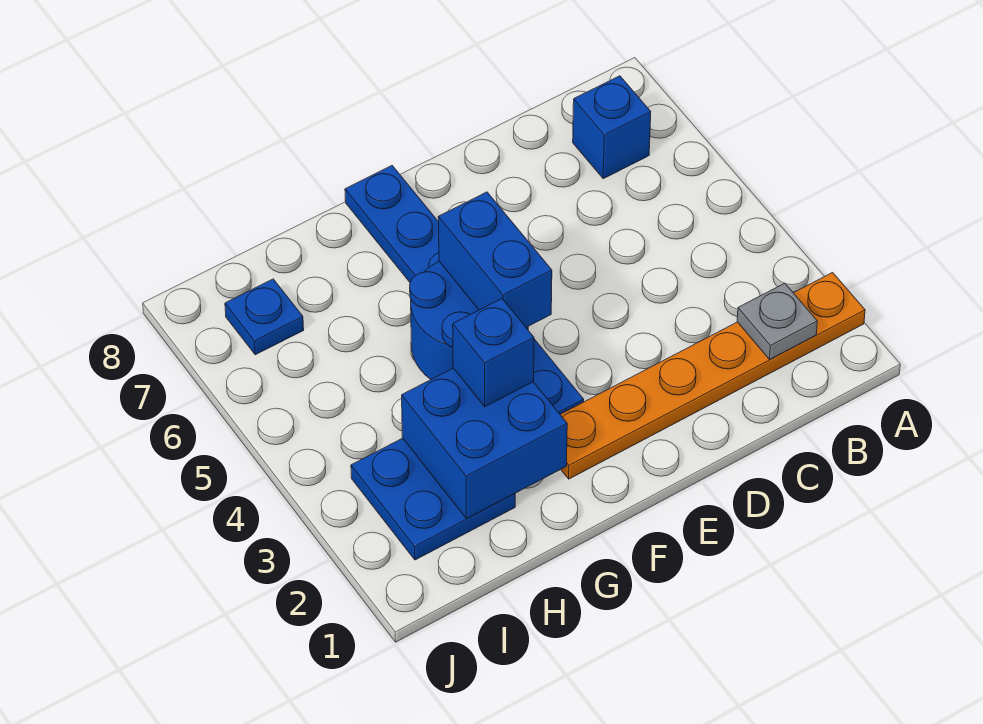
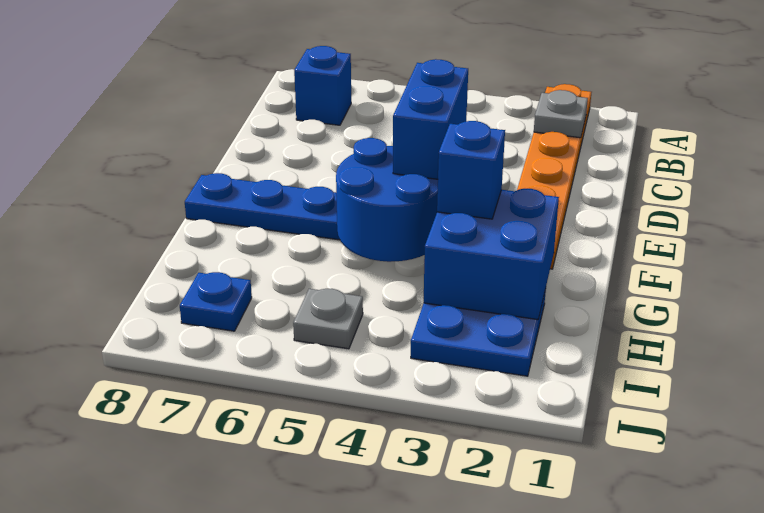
blue 1x2 brick [438,192,552,327] -> blue 1x2 brick turned to [393,59,468,179]
none -> grey 1x1 plate [293,289,363,349]

